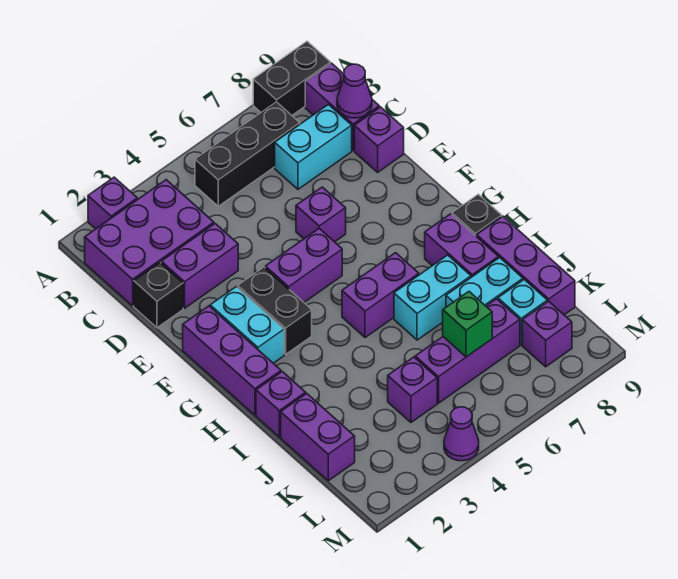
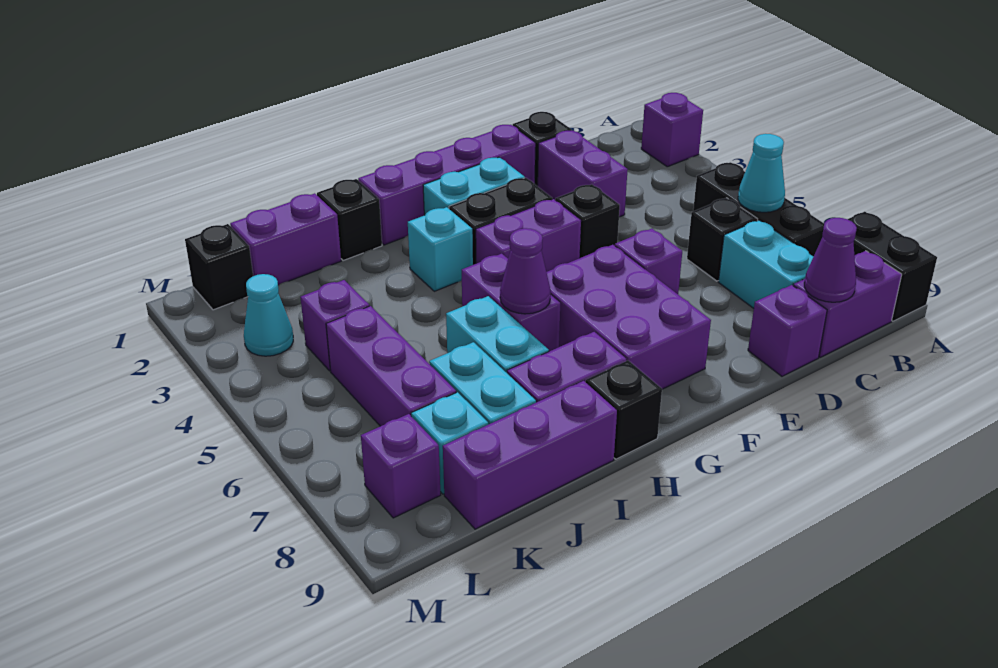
purple 2x3 brick [85,180,214,306] -> purple 2x3 brick moved to [547,245,711,389]
none -> cyan 1x1 cone [738,134,785,212]
none -> black 1x1 brick [687,198,758,281]
none -> black 1x1 brick [556,184,620,258]
purple 1x3 brick [183,306,281,415] -> purple 1x4 brick [358,125,535,245]
purple 1x2 brick [265,228,342,302] -> purple 1x2 brick turned to [476,199,581,272]
none -> cyan 1x1 brick [408,207,473,291]
purple 1x1 brick [256,372,306,437] -> black 1x1 brick [317,179,382,260]
green 1x1 brick [443,292,492,357] -> none
none -> black 1x1 brick [185,224,253,310]
none -> cyan 1x1 cone [244,274,293,356]
purple 1x1 cone [444,407,479,461] -> purple 1x1 cone moved to [500,228,551,314]

